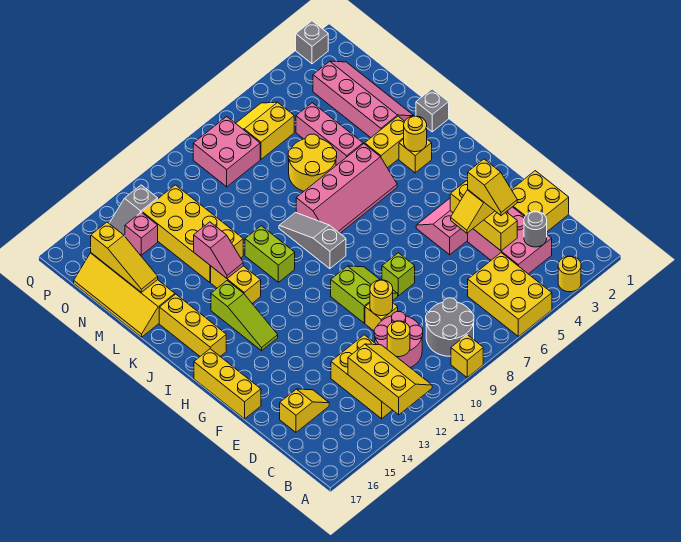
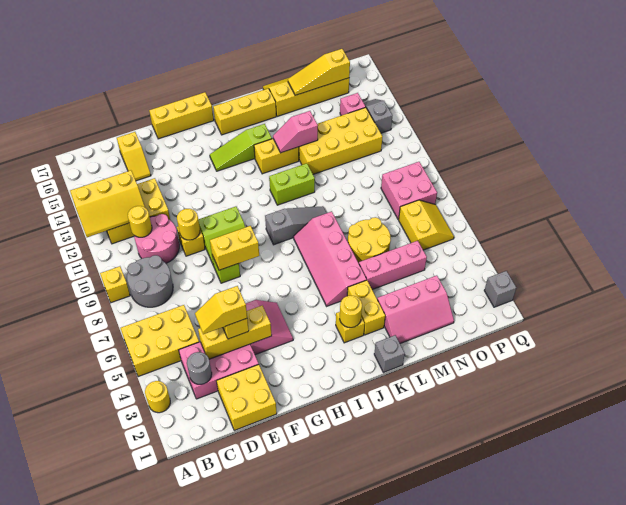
none -> yellow 1x2 brick [210,226,259,270]
pink 2x4 slope [313,61,414,138] -> pink 2x3 slope [377,276,454,344]

